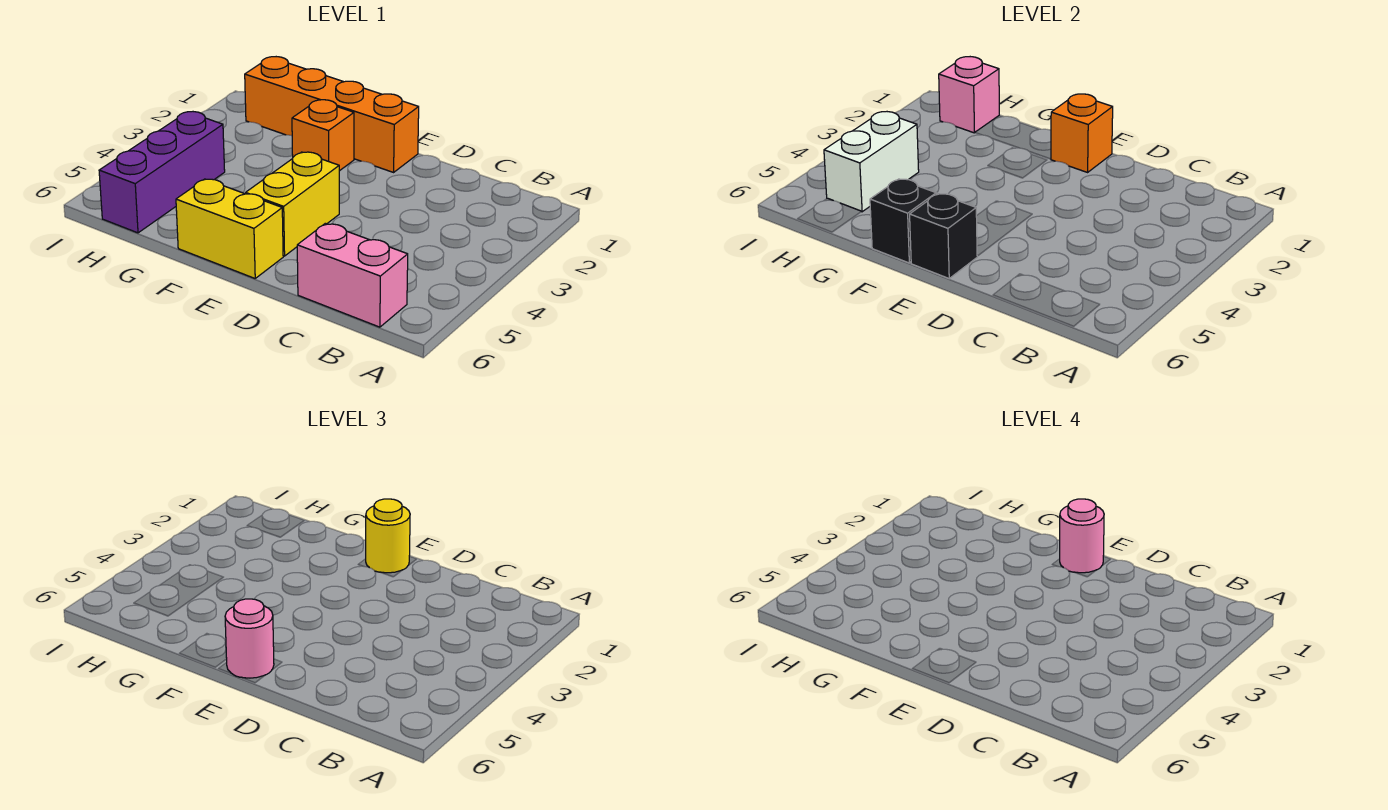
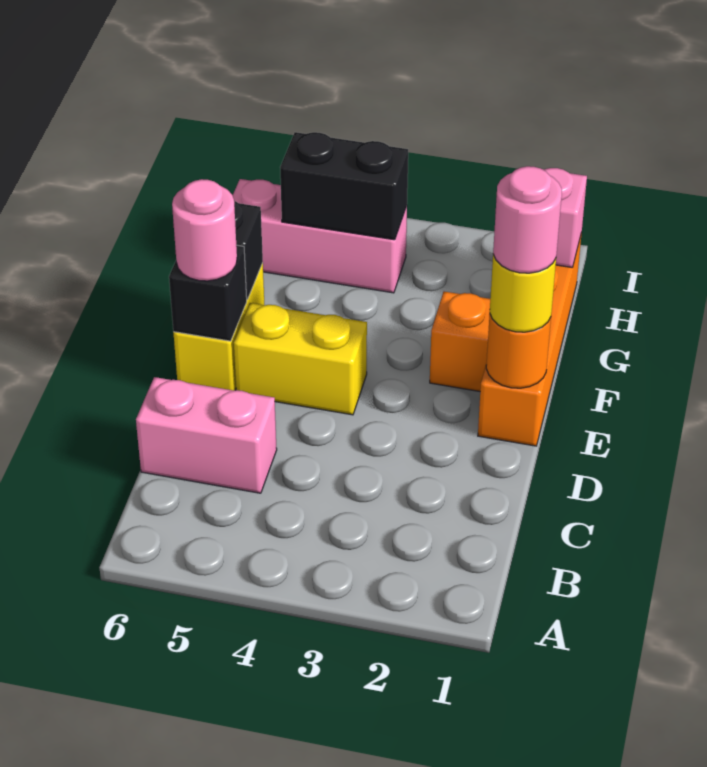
pink 1x2 brick [297,223,408,327] -> pink 1x2 brick turned to [136,377,277,493]
orange 1x1 brick [1051,94,1113,172] -> orange 1x1 round brick [486,314,551,388]
purple 1x3 brick [99,112,225,233] -> pink 1x3 brick [233,179,407,293]
white 1x2 brick [824,112,919,212] -> black 1x2 brick [280,132,408,240]

